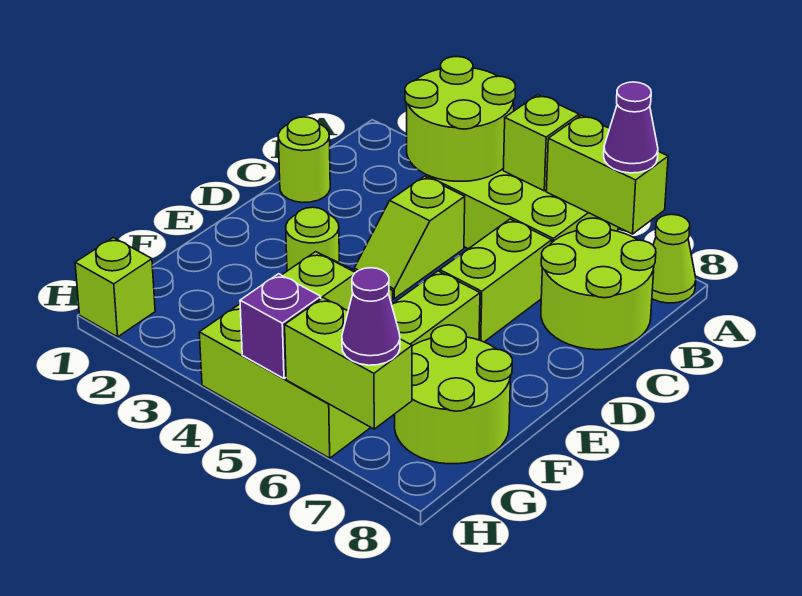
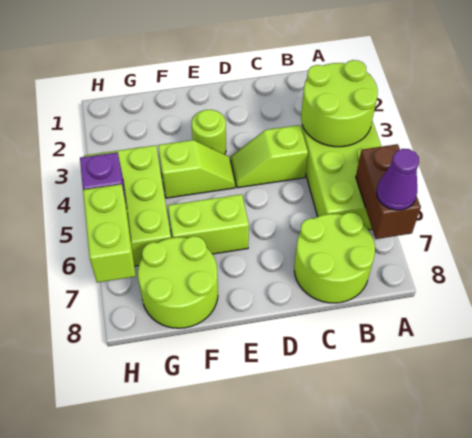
lime 1x1 brick [503,95,579,191] -> none
lime 1x2 brick [546,115,668,234] -> brown 1x2 brick [356,144,421,239]
lime 1x1 cone [652,214,696,303] -> none
lime 1x1 round brick [278,117,330,203] -> none
lime 1x2 brick [440,219,552,342] -> none
lime 1x1 brick [75,238,155,337] -> none
purple 1x1 cone [342,268,400,365] -> none

